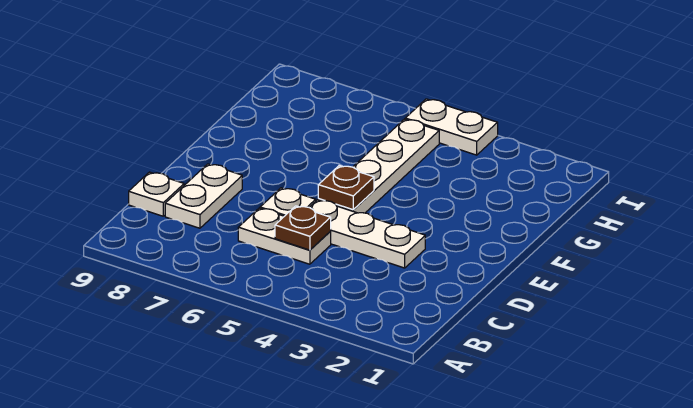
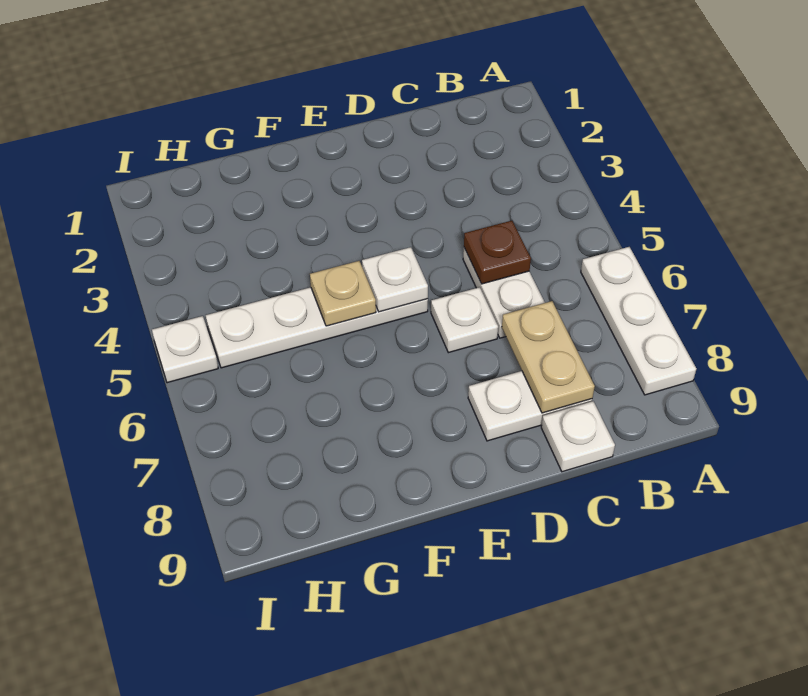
none -> tan 1x2 plate [502,301,595,413]
white 1x3 plate [309,200,425,268] -> white 1x3 plate moved to [581,247,696,395]
brown 1x1 plate [318,166,374,210] -> white 1x1 plate [362,247,428,312]
none -> tan 1x1 plate [310,261,376,326]
white 1x2 plate [405,99,498,155] -> white 1x1 plate [152,316,218,383]

